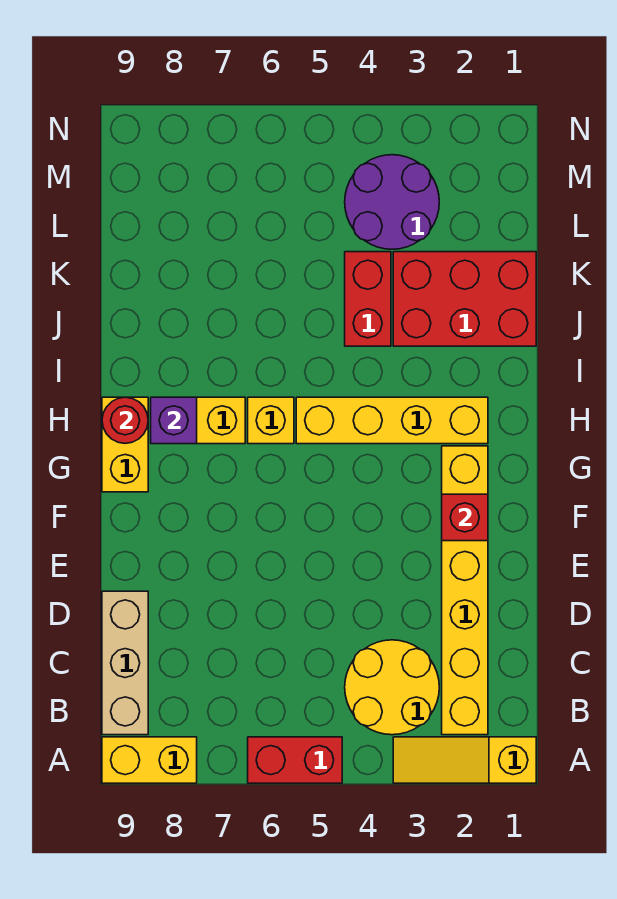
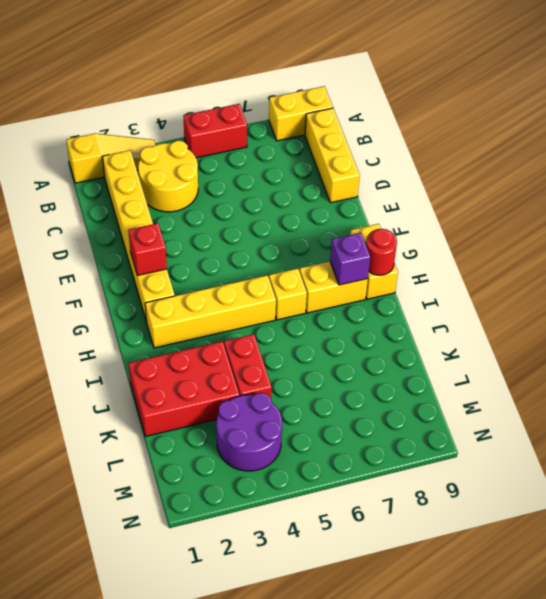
tan 1x3 brick [102,591,148,735] -> yellow 1x3 brick [305,108,360,203]

